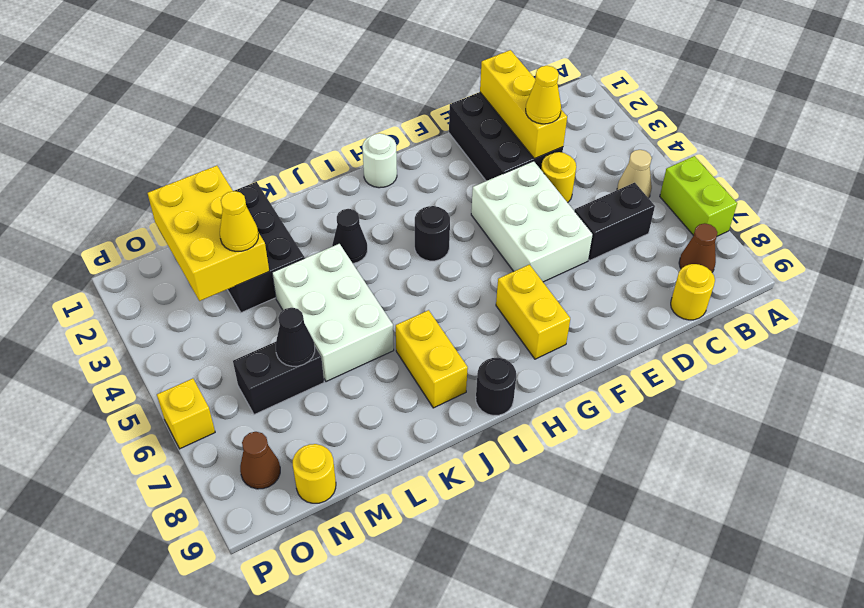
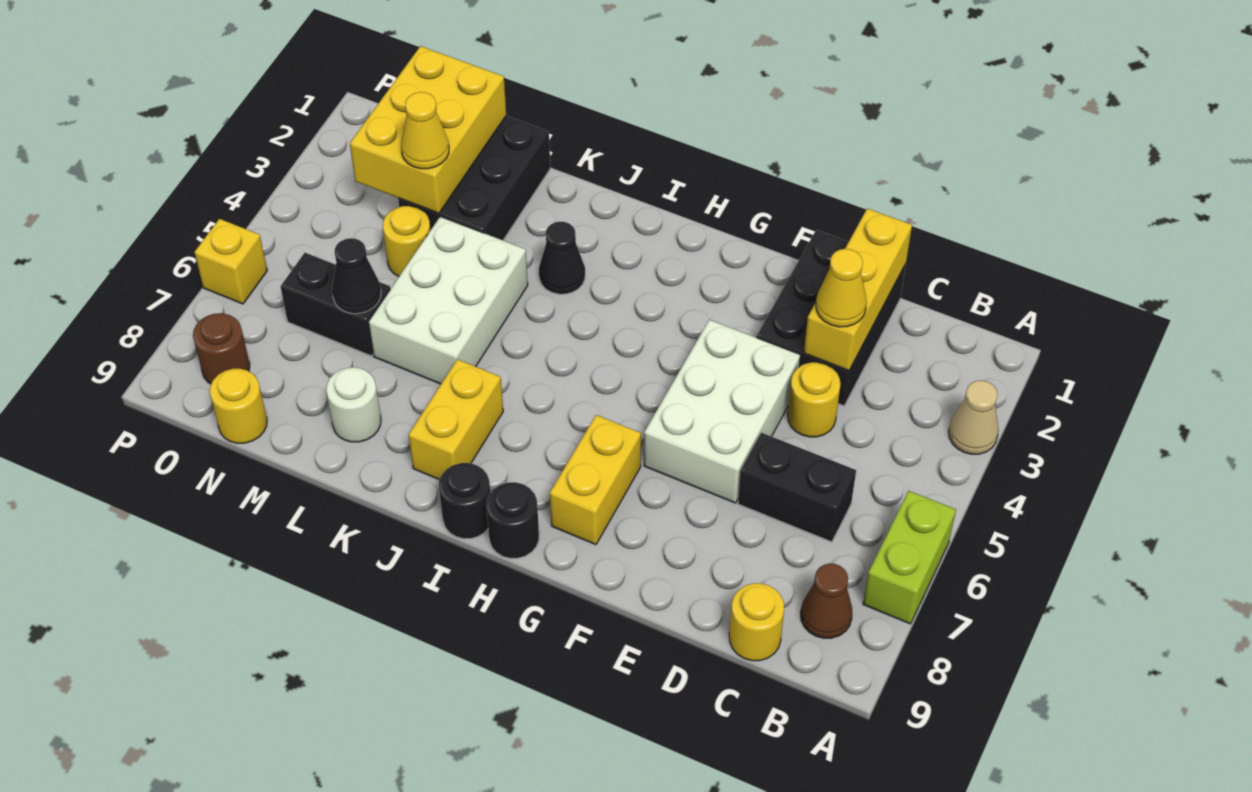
tan 1x1 cone [617,150,652,198] -> tan 1x1 cone moved to [949,380,999,454]
white 1x1 round brick [362,133,397,188] -> white 1x1 round brick moved to [326,367,381,442]
black 1x1 round brick [415,206,450,261] -> black 1x1 round brick moved to [486,482,539,558]
none -> yellow 1x1 round brick [383,206,430,276]
brown 1x1 cone [240,432,280,489] -> brown 1x1 round brick [193,313,250,384]

